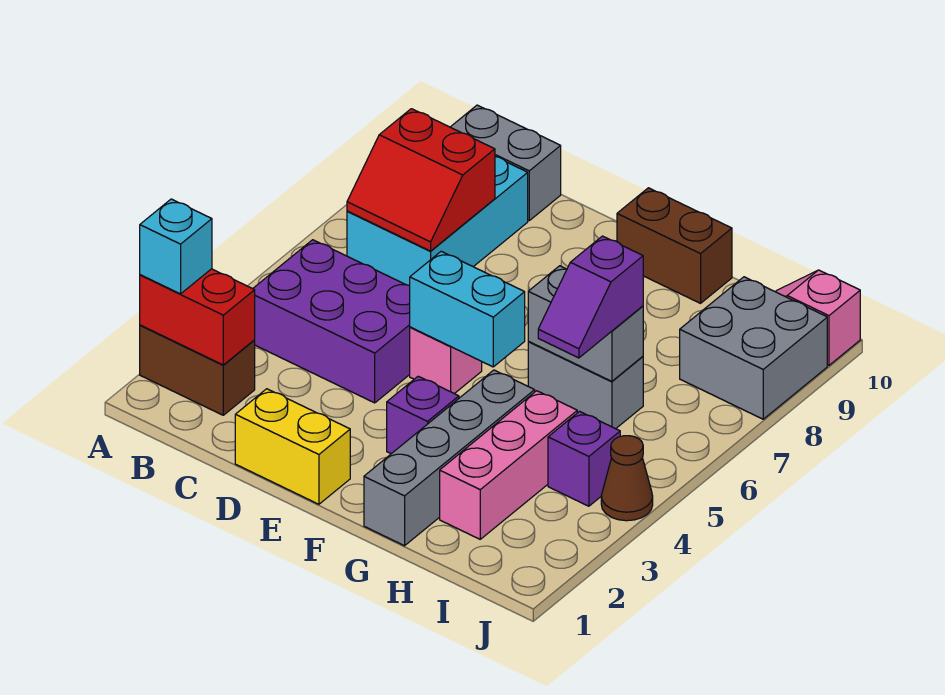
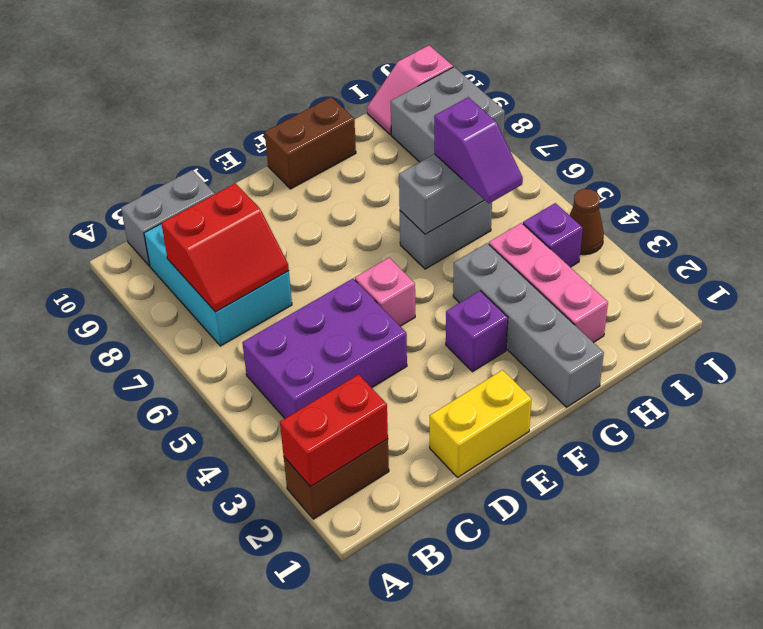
cyan 1x1 brick [140,199,212,294] -> none
cyan 1x2 brick [410,251,525,367] -> none

